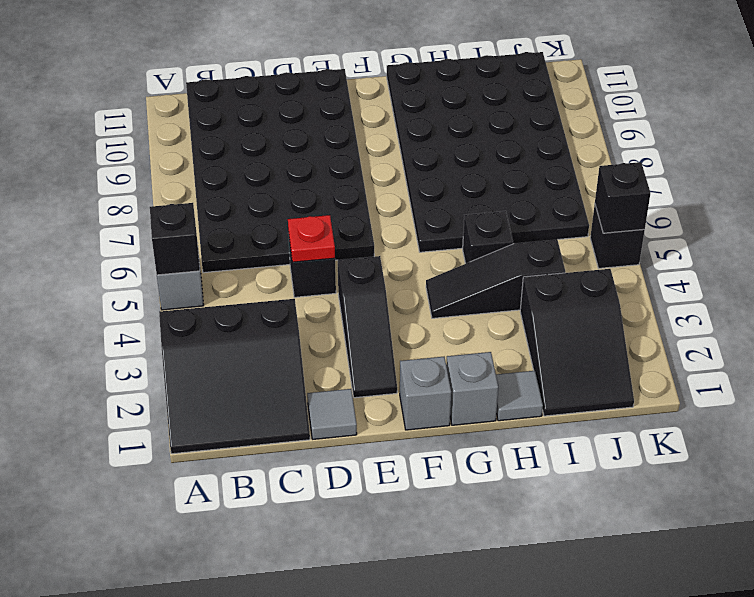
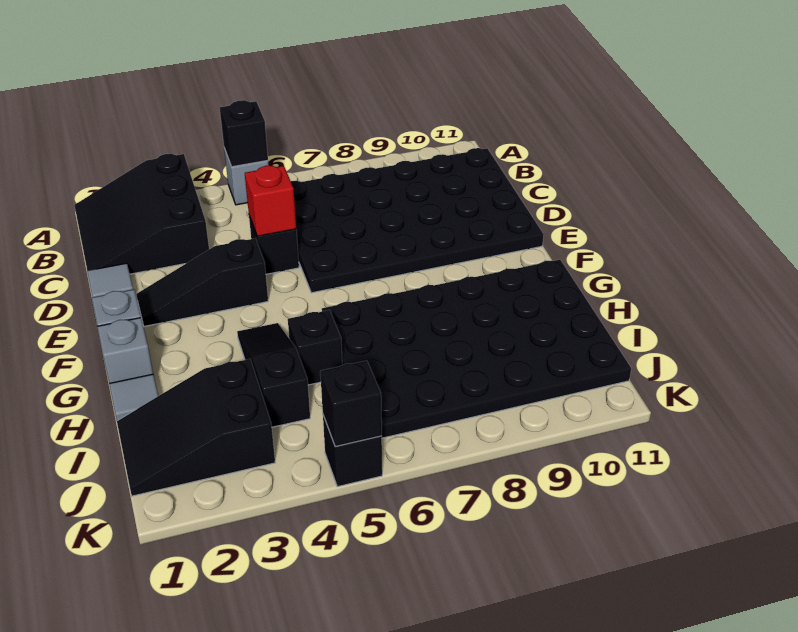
red 1x1 plate [288,215,335,262] -> red 1x1 brick [245,166,296,236]

